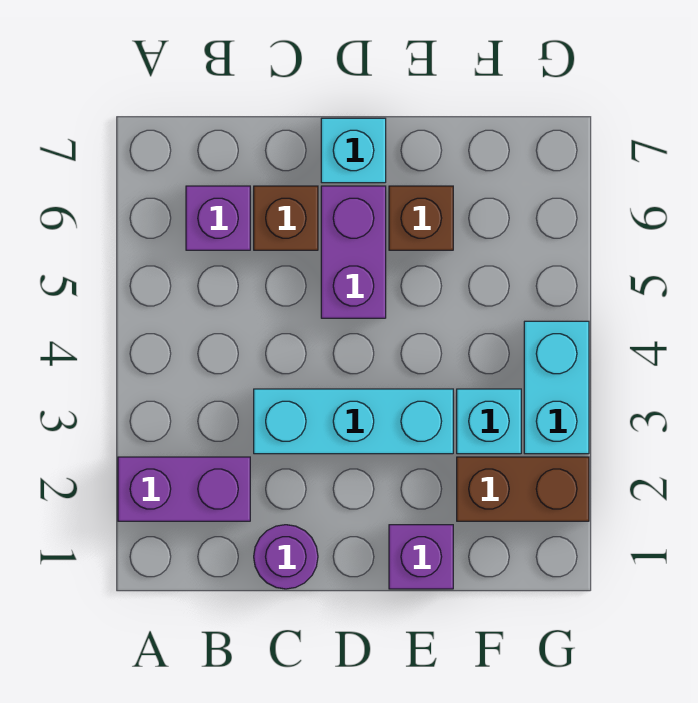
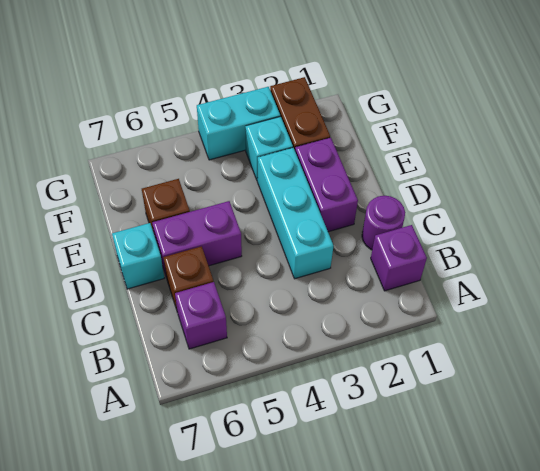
purple 1x2 brick [118,457,250,521] -> purple 1x2 brick moved to [295,138,358,232]
purple 1x1 brick [389,525,453,589] -> purple 1x1 brick moved to [371,225,427,291]

